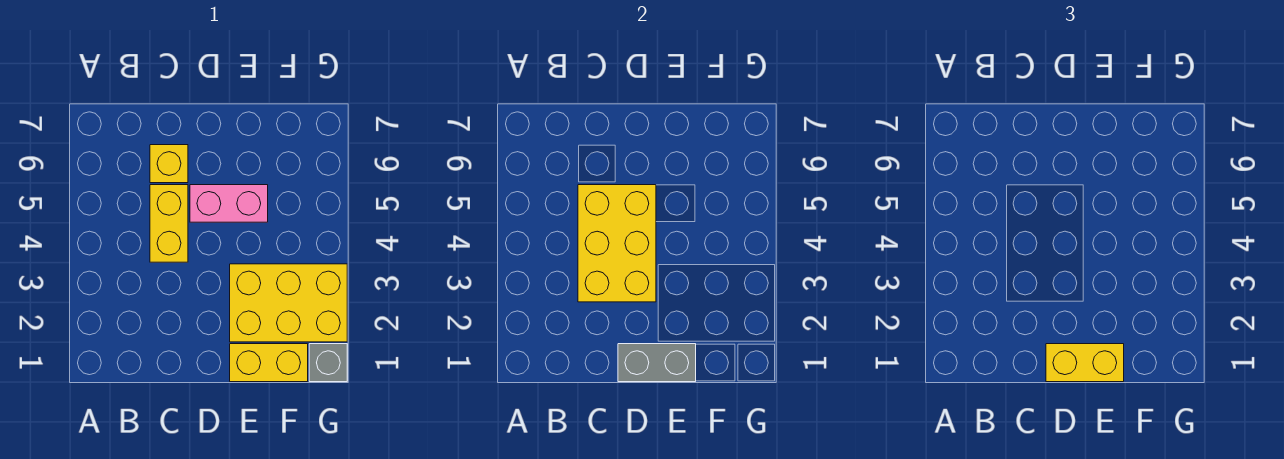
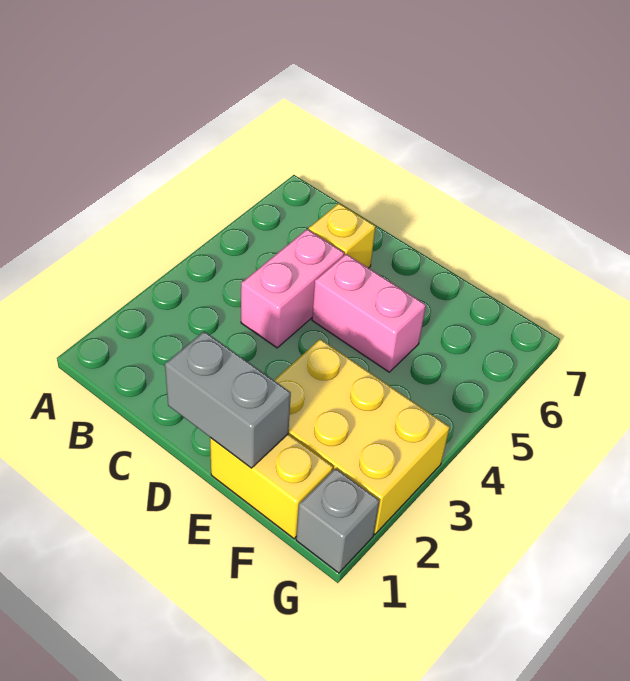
yellow 2x3 brick [578,185,656,302] -> none
yellow 1x2 brick [150,185,188,262] -> pink 1x2 brick [241,229,344,348]
yellow 1x2 brick [1046,344,1124,382] -> none

